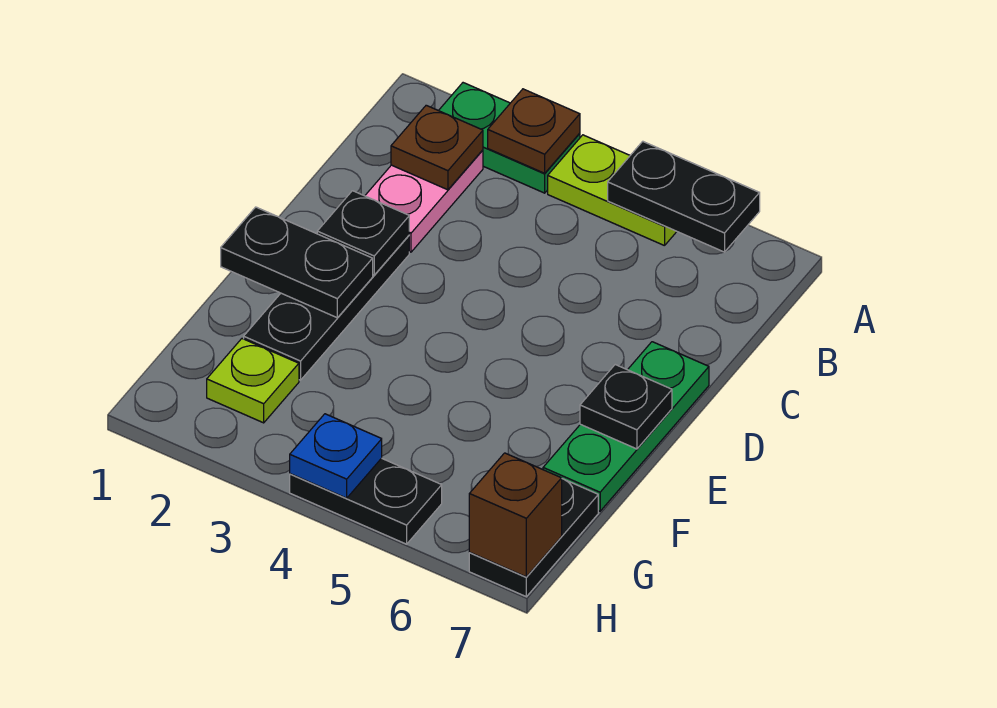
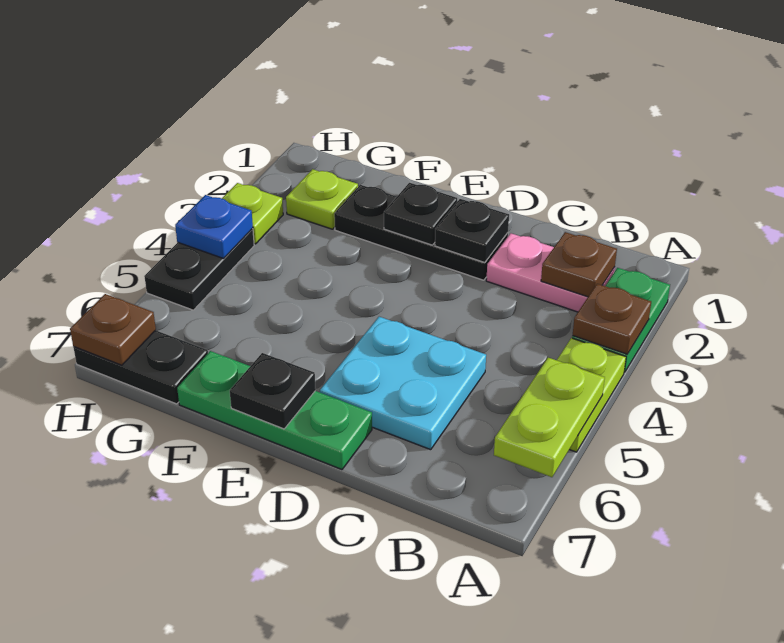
black 1x2 plate [608,141,760,252] -> lime 1x2 plate [494,358,605,477]
none -> cyan 2x2 plate [320,317,486,450]
black 1x2 plate [221,207,373,318] -> black 1x1 plate [384,183,457,245]
none -> lime 1x1 plate [222,183,283,244]
brown 1x1 brick [469,453,562,577] -> brown 1x1 plate [70,294,156,365]

